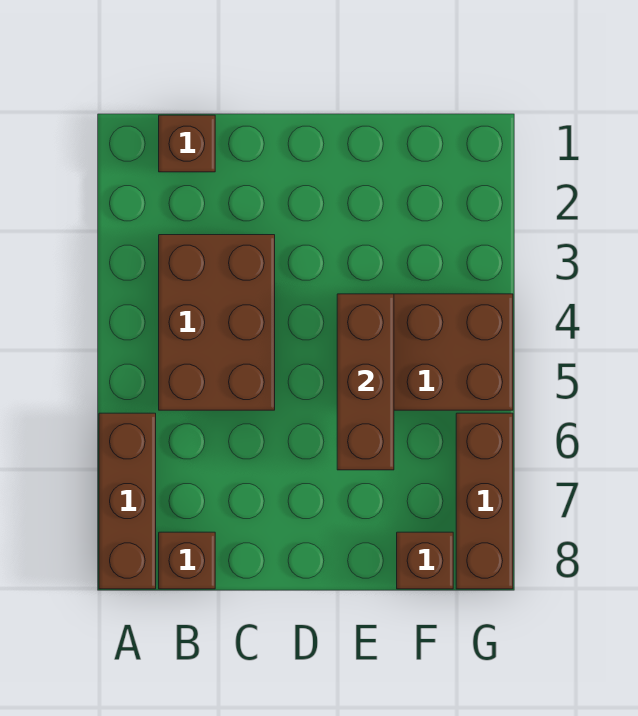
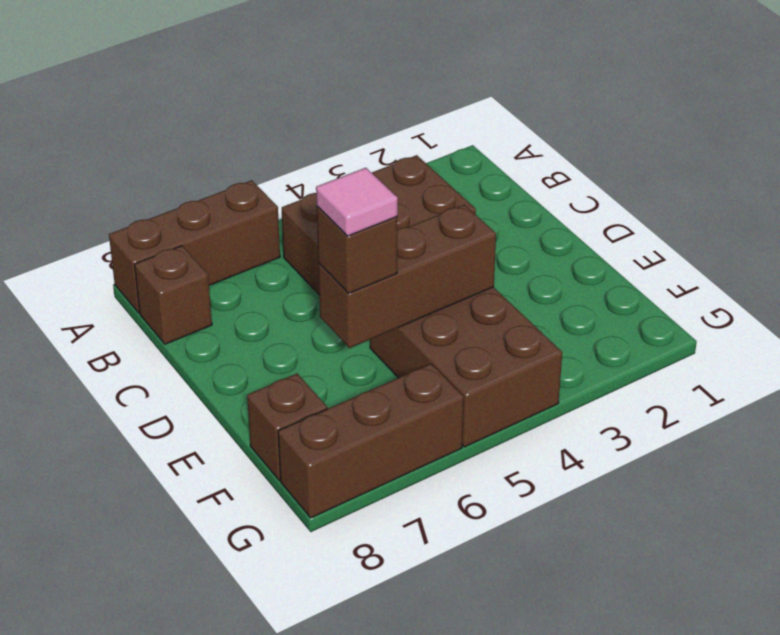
brown 1x1 brick [159,115,215,172] -> brown 1x1 brick moved to [317,207,397,293]
none -> pink 1x1 tile [316,168,398,236]

